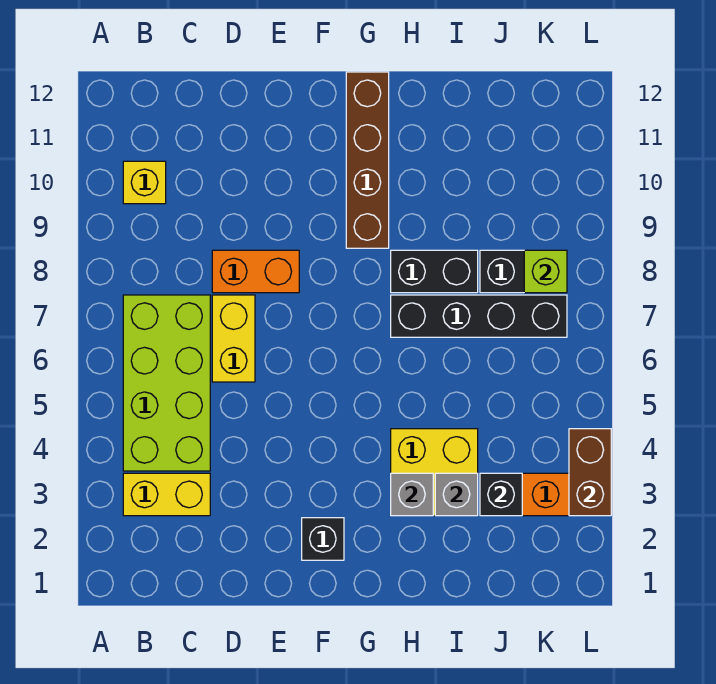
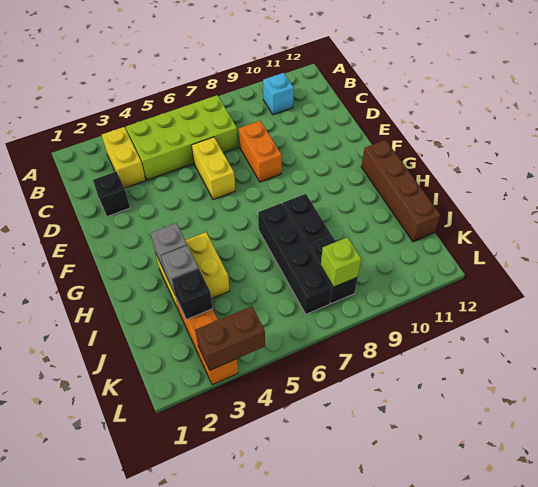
yellow 1x1 brick [123,161,166,204] -> cyan 1x1 brick [263,73,294,115]
yellow 1x2 brick [212,295,255,382] -> yellow 1x2 brick turned to [192,137,235,200]
black 1x1 brick [302,518,344,560] -> black 1x1 brick moved to [93,171,130,216]
brown 1x4 brick [346,72,389,248] -> brown 1x4 brick turned to [361,140,441,242]

